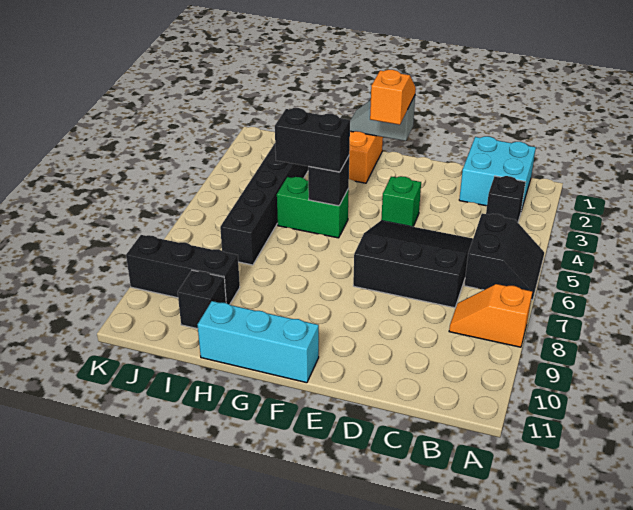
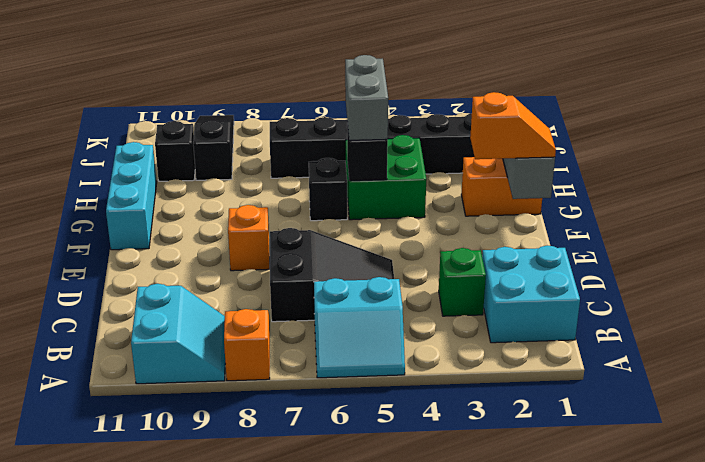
black 2x2 slope [464,213,544,300] -> cyan 2x2 slope [314,277,405,378]
none -> cyan 2x2 slope [131,284,225,384]
black 1x1 brick [486,176,525,222] -> black 1x1 brick moved to [309,158,347,221]
black 3x3 slope [353,221,473,308] -> black 2x3 slope [270,228,394,322]
green 1x1 brick [381,176,421,227] -> green 1x1 brick moved to [439,248,486,316]
none -> orange 1x1 brick [228,205,270,271]
green 1x2 brick [277,177,349,238] -> green 2x2 brick [346,135,426,220]
black 1x2 brick [275,108,350,172] -> grey 1x2 brick [345,55,388,140]
black 1x3 brick [126,235,240,305] -> black 1x3 slope [193,115,234,180]

